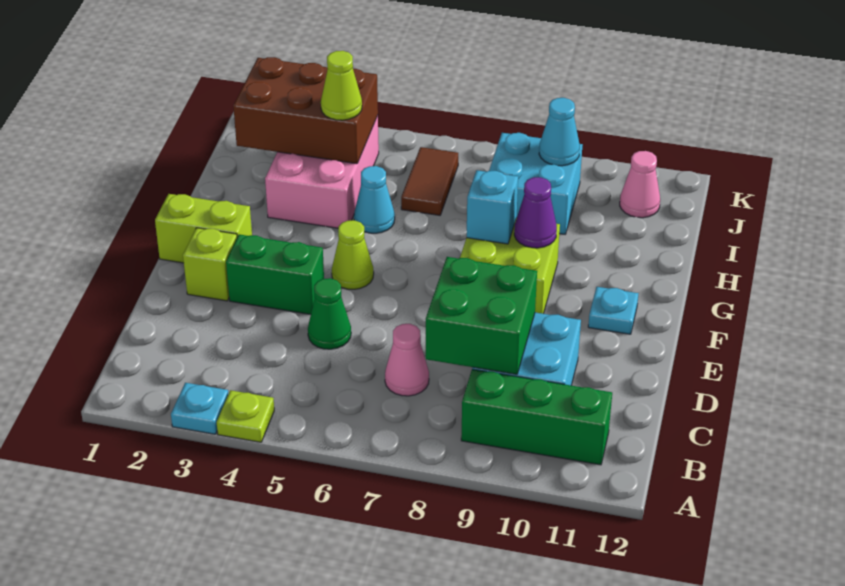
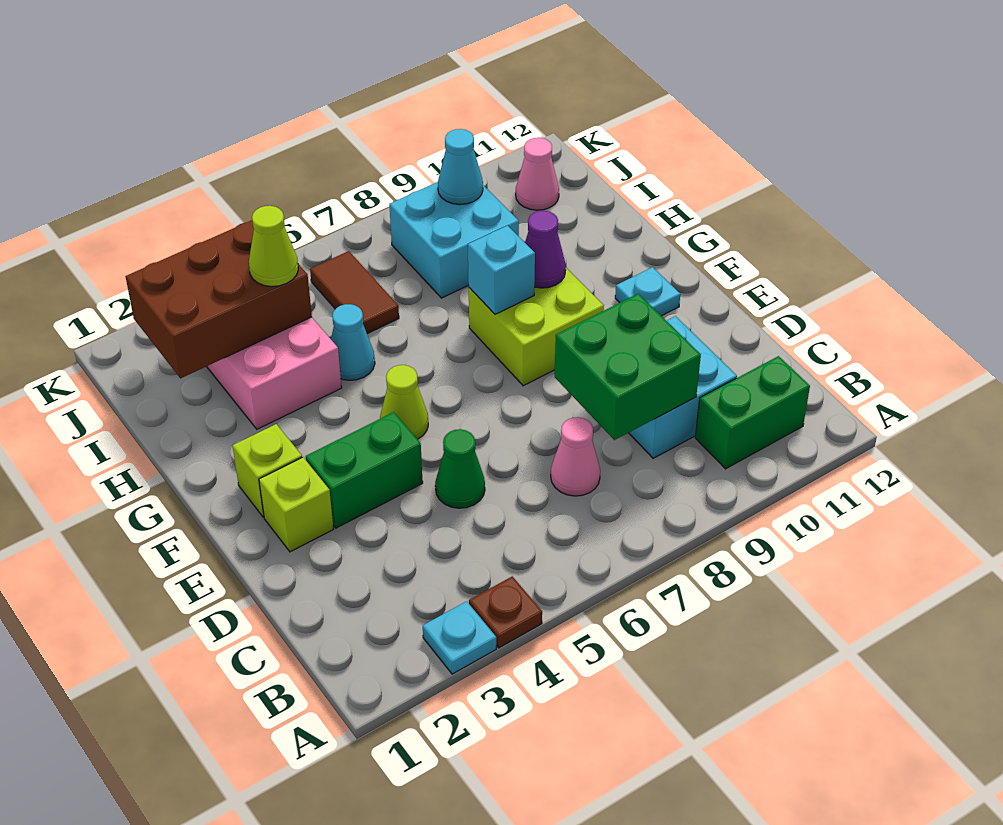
lime 1x1 plate [217,390,274,442] -> brown 1x1 plate [469,576,542,648]
green 1x3 brick [461,369,612,465] -> green 1x2 brick [695,356,810,469]
lime 1x2 brick [155,194,252,263] -> lime 1x1 brick [233,424,302,517]

